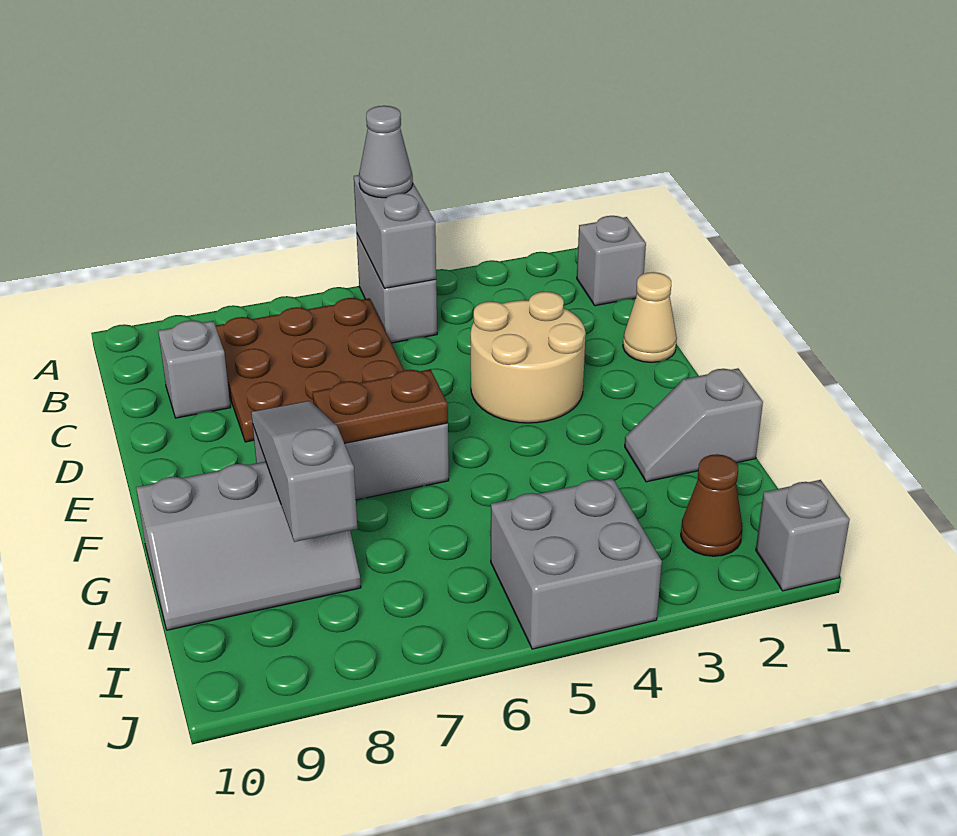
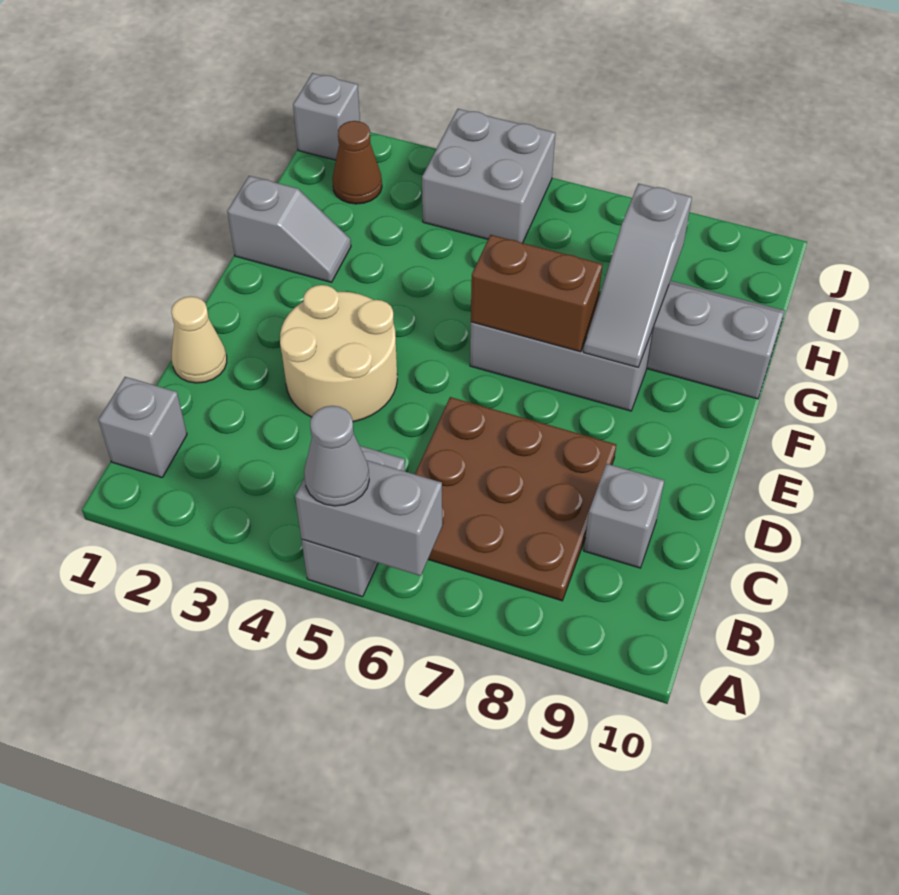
grey 1x2 brick [354,175,436,288] -> grey 1x2 brick turned to [295,460,442,576]
brown 1x2 plate [313,369,448,443] -> brown 1x2 brick [471,235,602,352]

